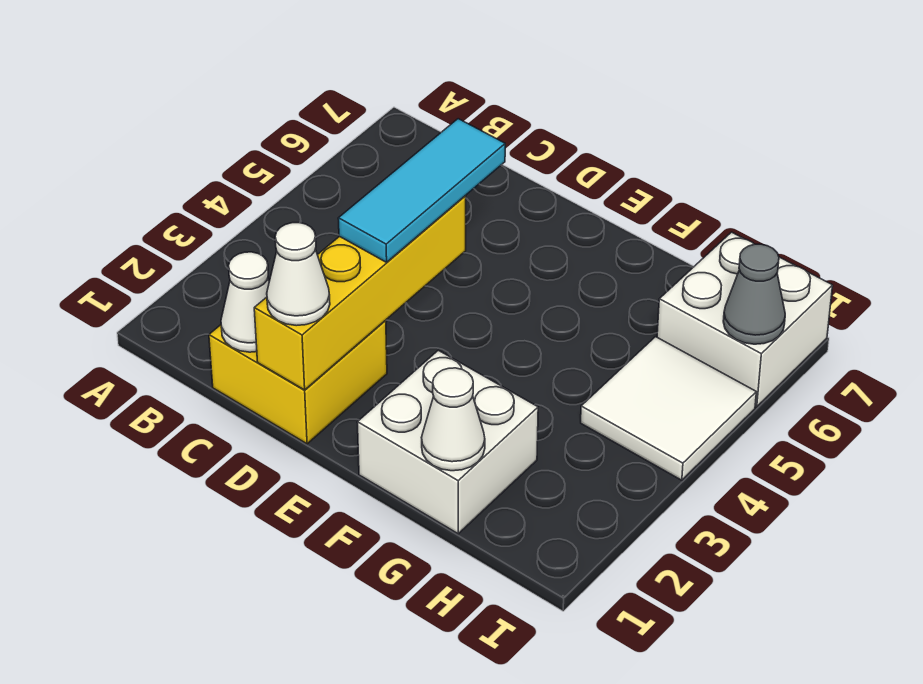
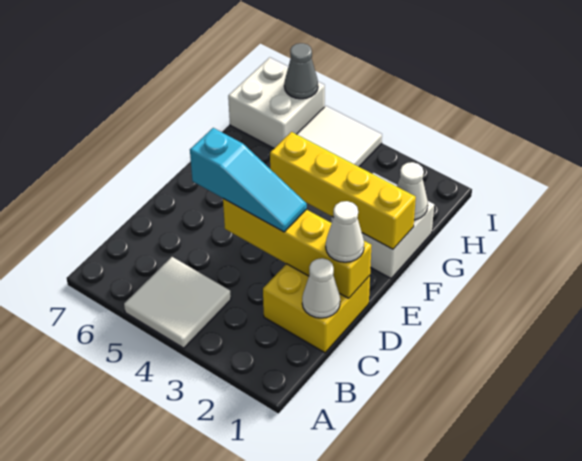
none -> white 2x2 tile [124,257,231,348]
cyan 1x3 tile [338,119,505,262] -> cyan 1x3 slope [190,128,307,232]
none -> yellow 1x4 brick [270,132,416,249]

